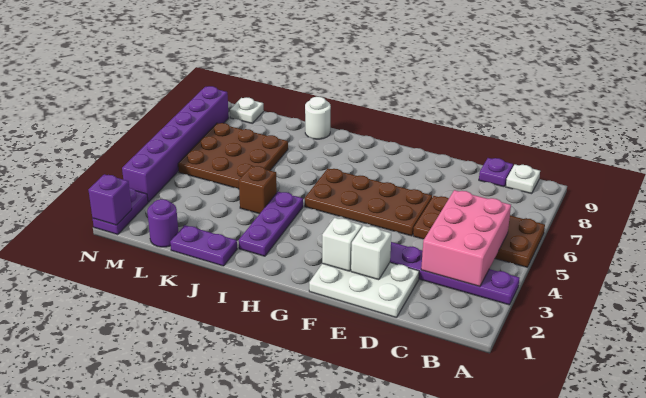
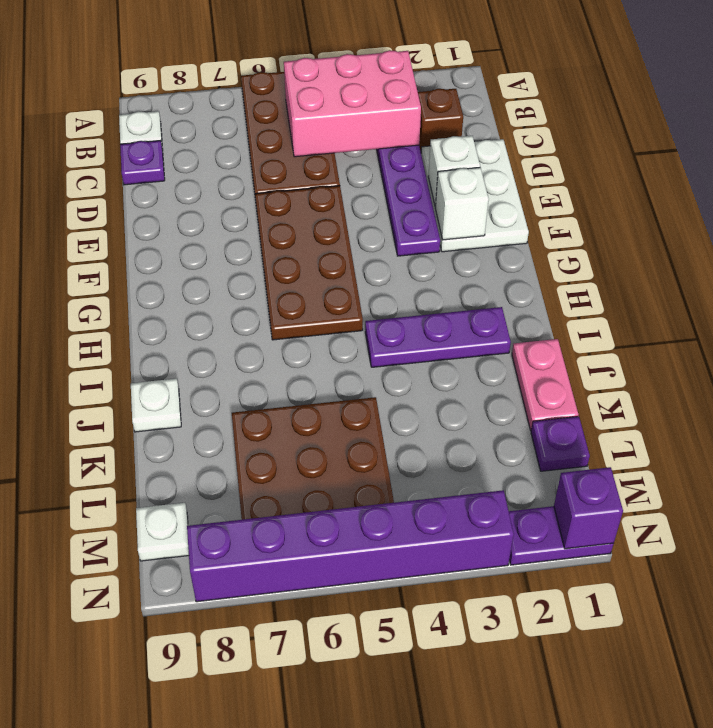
purple 1x2 plate [170,225,237,266] -> pink 1x2 plate [512,339,578,430]
brown 1x1 brick [239,166,277,214] -> brown 1x1 brick moved to [418,89,463,151]
white 1x1 round brick [305,97,331,139] -> white 1x1 plate [131,379,181,432]
purple 1x1 round brick [147,199,178,247] -> purple 1x1 plate [531,417,590,471]

